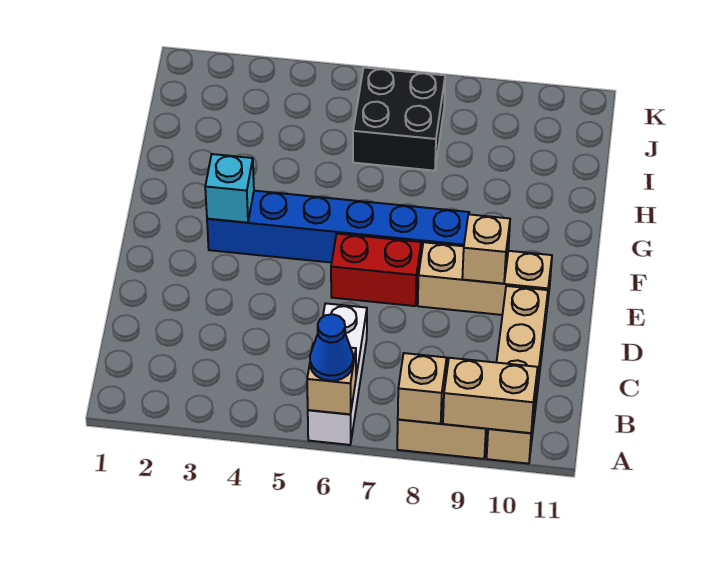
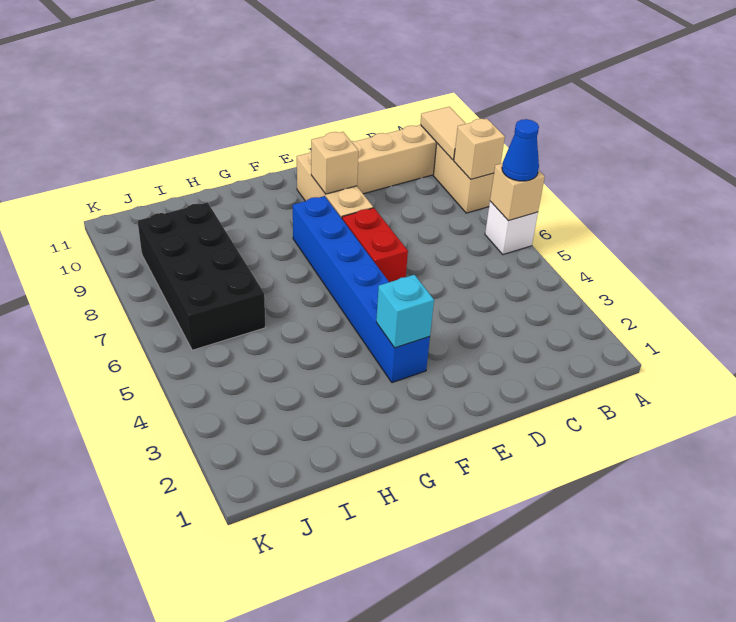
white 1x3 brick [308,303,367,445] -> white 1x1 brick [485,201,538,255]
tan 1x2 brick [443,358,538,433] -> tan 1x2 tile [420,107,466,160]
black 2x2 brick [353,67,445,171] -> black 2x4 brick [138,202,266,350]

